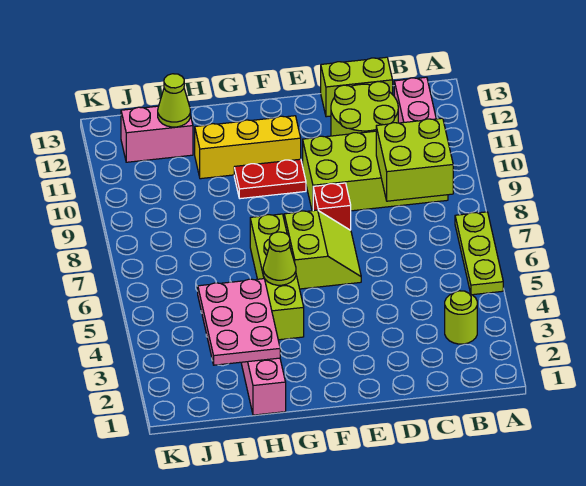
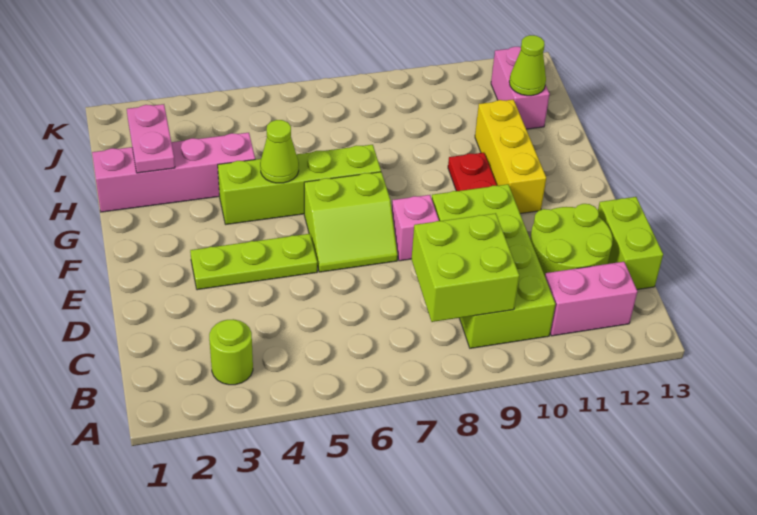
lime 1x3 plate [455,212,503,295] -> lime 1x3 plate moved to [190,234,317,290]
red 1x1 brick [313,183,351,230] -> pink 1x1 brick [392,195,439,261]
pink 2x3 plate [198,279,280,365] -> pink 1x2 plate [127,104,175,173]

